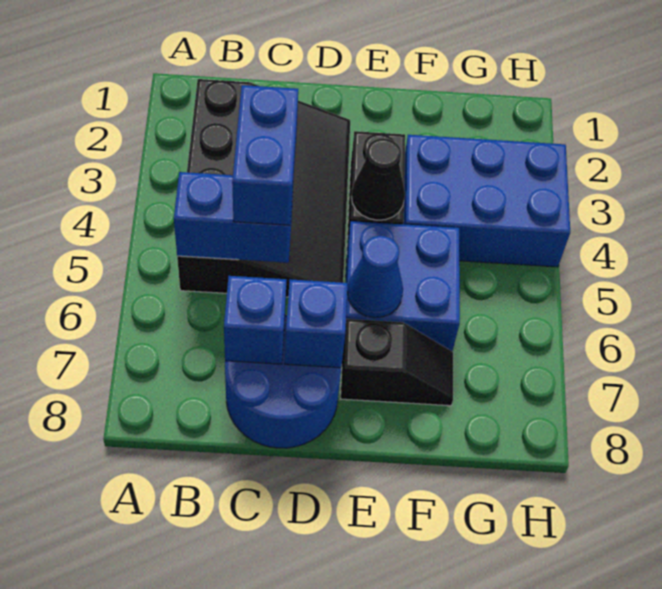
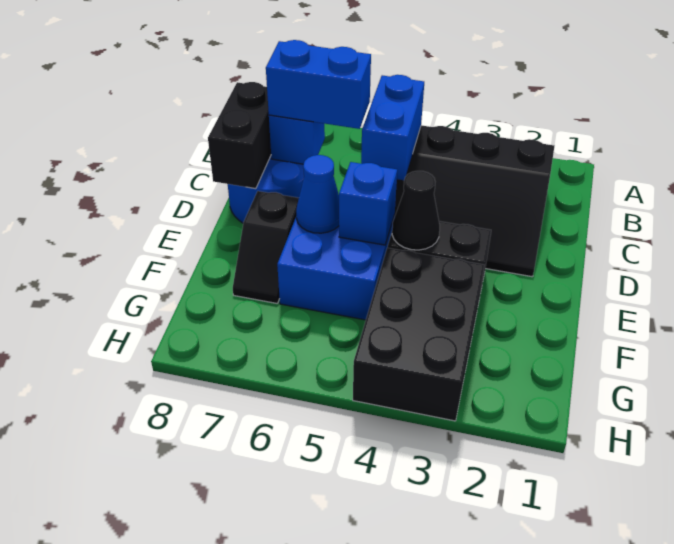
blue 1x2 brick [232,85,298,225] -> blue 1x2 brick moved to [266,40,371,129]
none -> black 1x2 brick [208,82,271,189]
blue 1x1 brick [285,279,347,368] -> blue 1x1 brick moved to [339,162,397,245]
blue 2x3 brick [403,135,570,267] -> black 2x3 brick [353,248,485,421]

